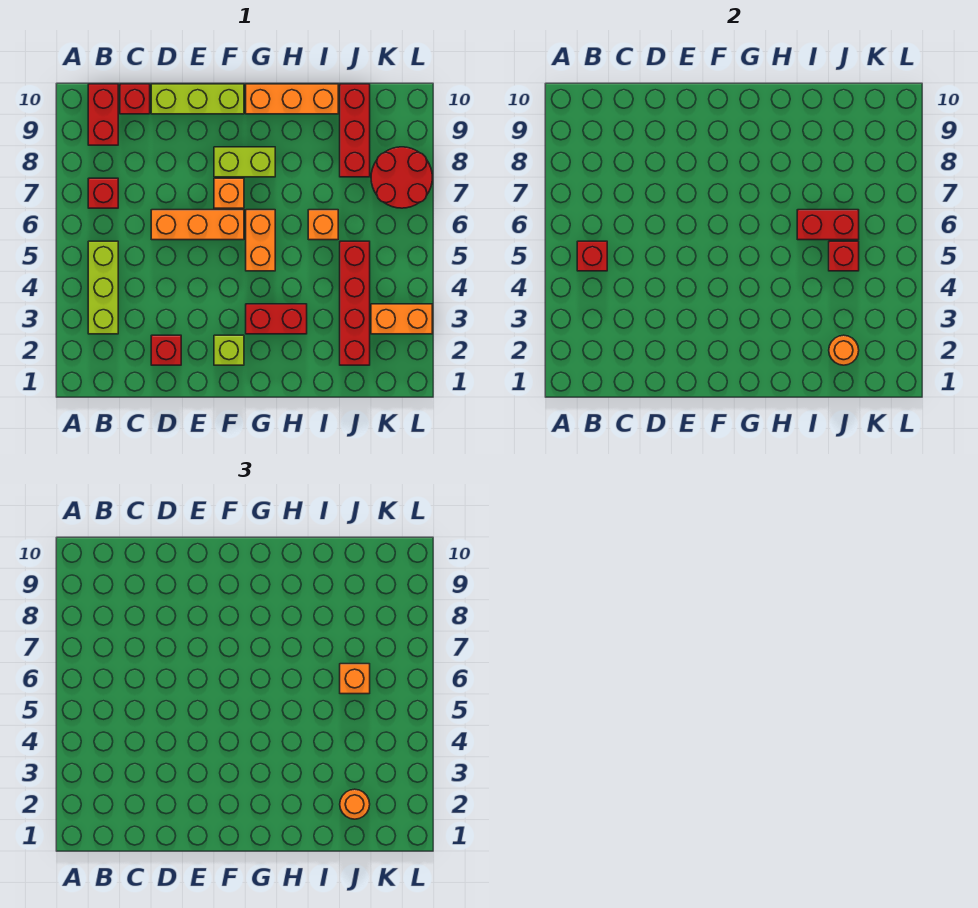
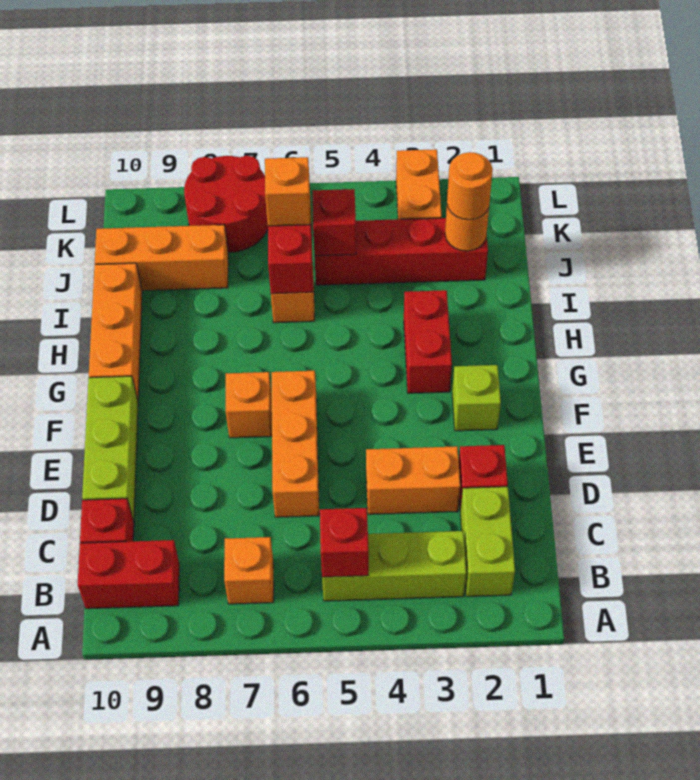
red 1x1 brick [88,178,118,208] -> orange 1x1 brick [224,537,274,604]
lime 1x2 brick [214,147,275,177] -> lime 1x2 brick moved to [460,487,515,597]
orange 1x2 brick [246,210,275,271] -> orange 1x2 brick moved to [366,446,460,514]
red 1x3 brick [340,84,370,177] -> orange 1x3 brick [95,225,228,291]

